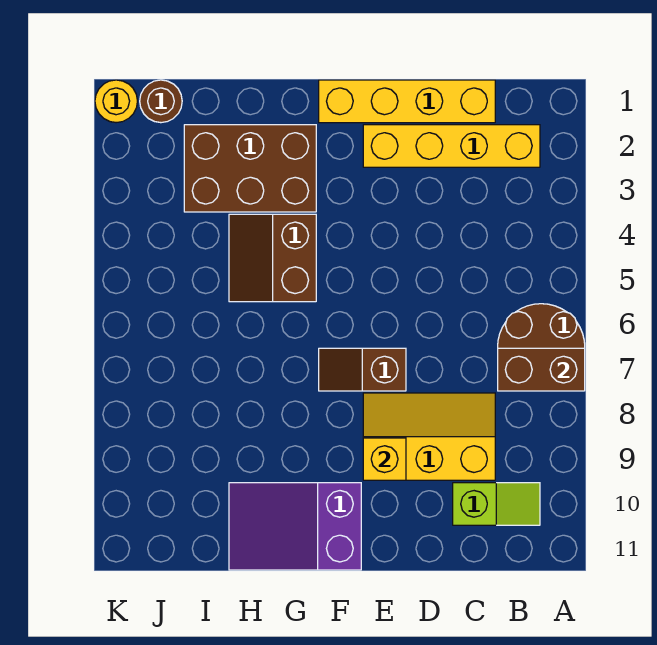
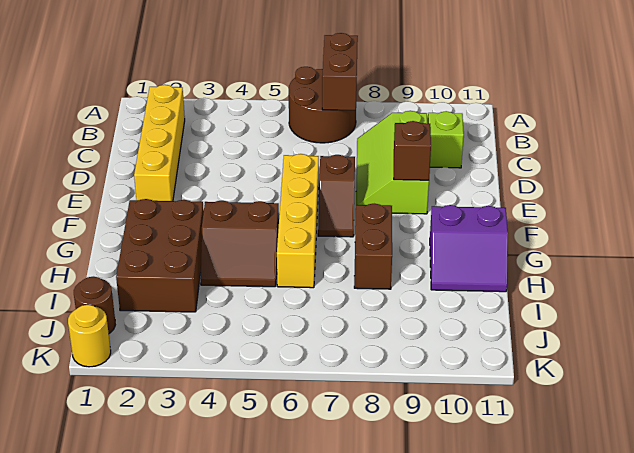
yellow 1x4 brick [319,80,495,123] -> yellow 1x4 brick moved to [277,154,319,288]
yellow 2x3 slope [363,393,495,480] -> lime 2x3 slope [356,111,429,214]
yellow 1x1 brick [363,438,406,480] -> brown 1x1 brick [394,121,431,180]
purple 2x3 slope [229,483,361,570] -> purple 2x2 slope [430,205,508,292]
none -> brown 1x2 brick [354,204,392,289]

